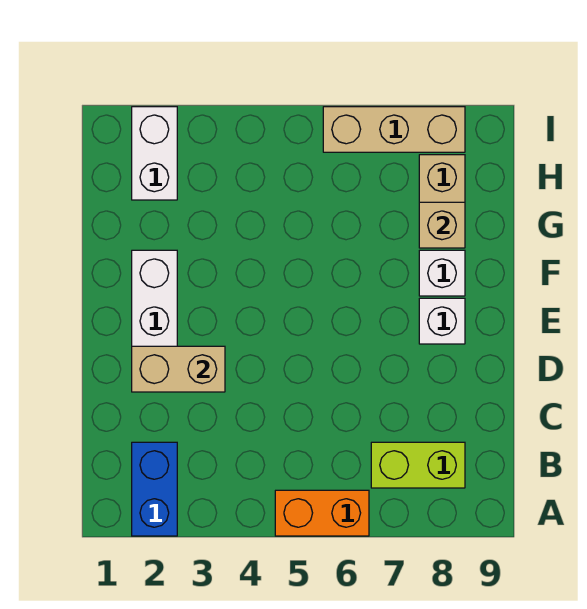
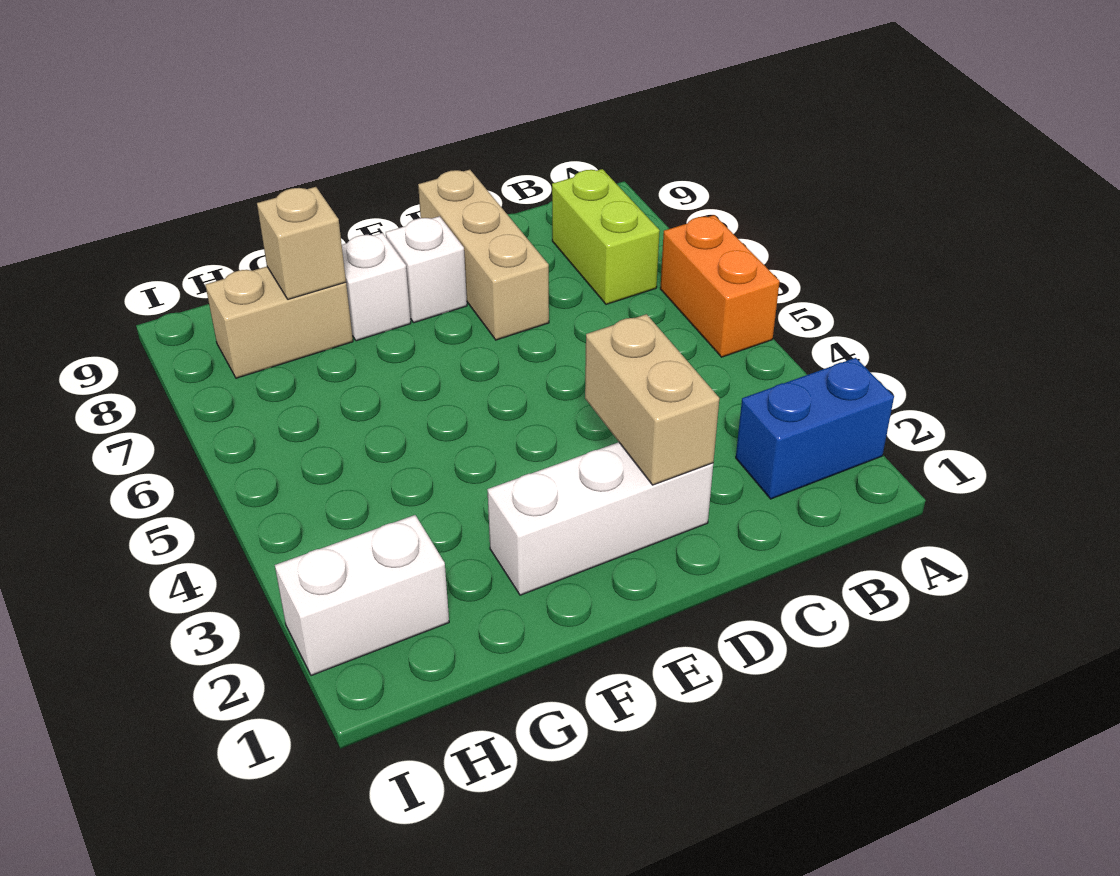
tan 1x3 brick [323,107,465,152] -> tan 1x3 brick moved to [418,170,549,340]

